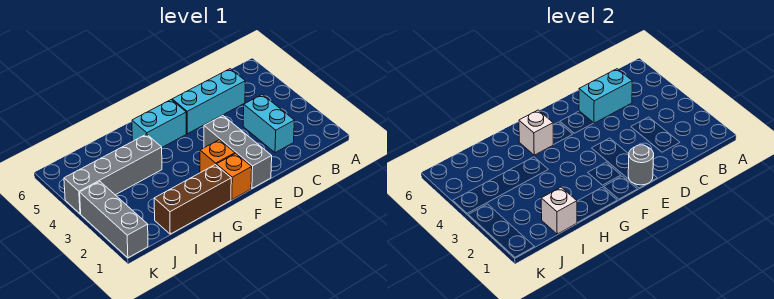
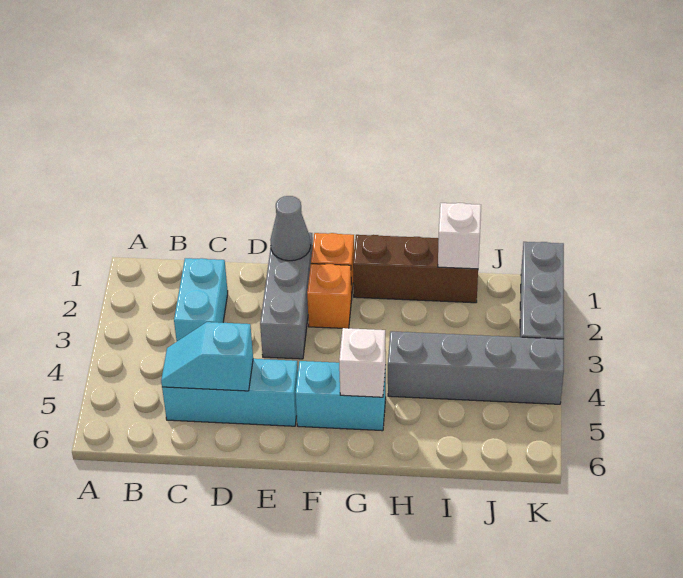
cyan 1x2 brick [579,69,632,123] -> cyan 1x2 slope [161,322,253,391]
grey 1x1 round brick [628,145,654,185] -> grey 1x1 cone [270,196,311,261]

